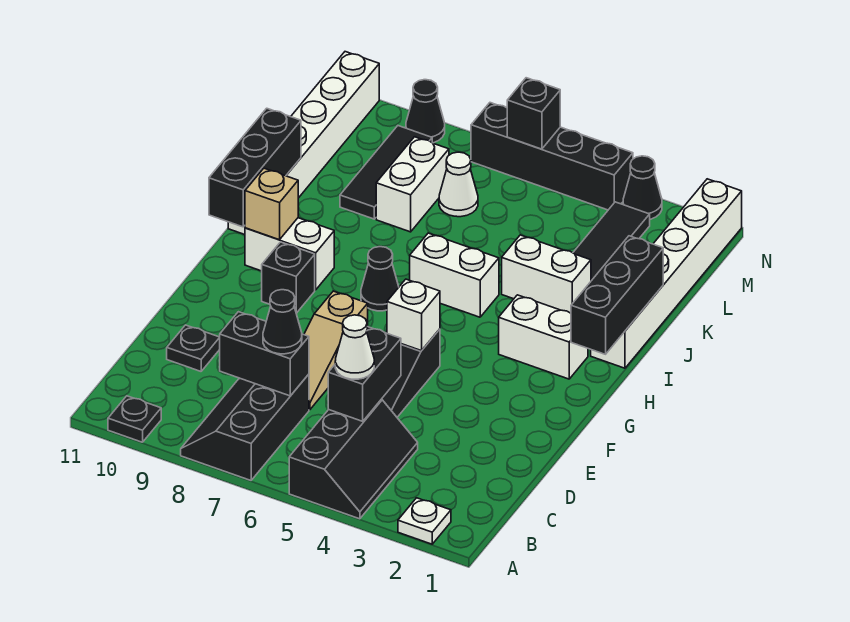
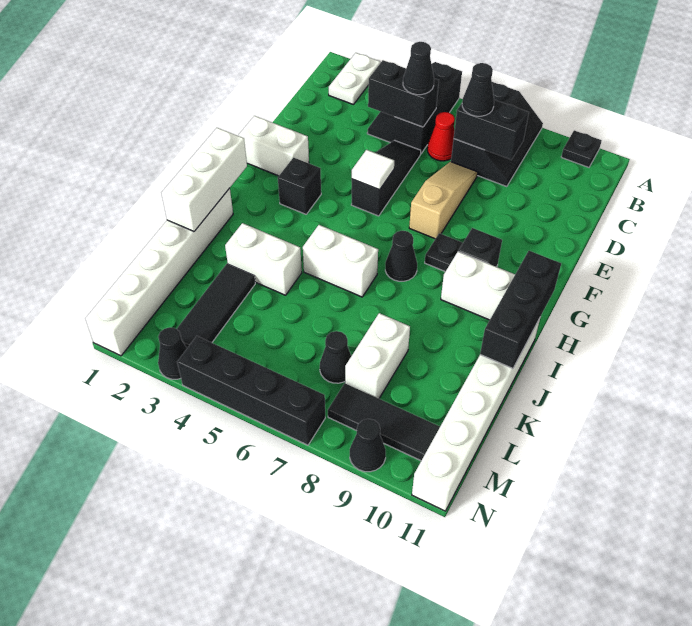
white 1x1 plate [398,498,451,544] -> white 1x2 plate [329,53,380,105]
black 1x2 brick [328,327,401,421] -> black 1x2 brick turned to [368,60,439,127]
white 1x1 cone [335,315,374,379] -> black 1x1 cone [403,42,434,95]
none -> red 1x1 cone [427,112,455,161]
black 1x1 plate [167,325,220,371] -> black 1x1 plate moved to [425,233,463,272]
white 1x1 brick [387,279,440,351] -> white 1x1 tile [352,150,394,190]
black 1x3 brick [571,236,663,354] -> white 1x3 brick [161,128,247,231]
white 1x2 brick [499,295,588,379] -> white 1x2 brick moved to [239,116,309,176]
tan 1x1 brick [245,168,298,240] -> none
black 1x3 tile [340,126,432,219] -> black 1x3 tile turned to [328,383,440,461]
white 1x1 cone [439,152,478,217] -> black 1x1 cone [320,331,351,383]
black 1x1 brick [507,78,560,149] -> black 1x1 brick moved to [278,158,321,214]

